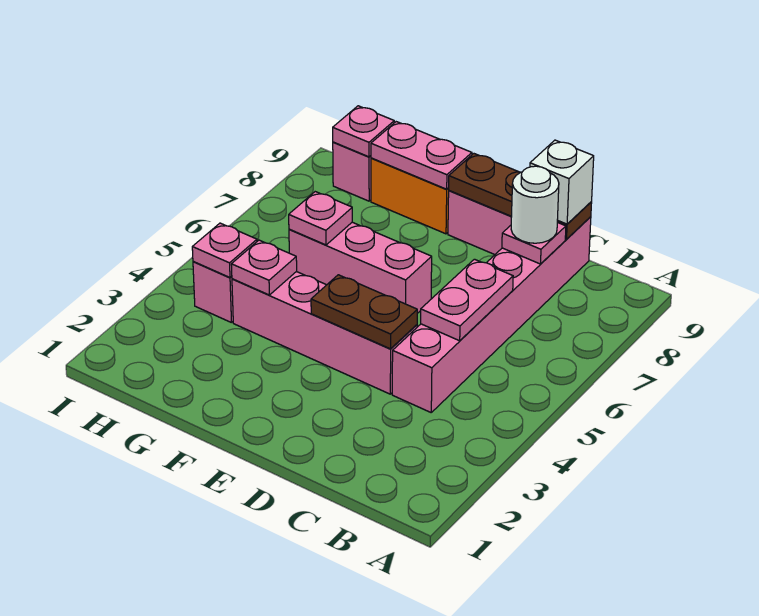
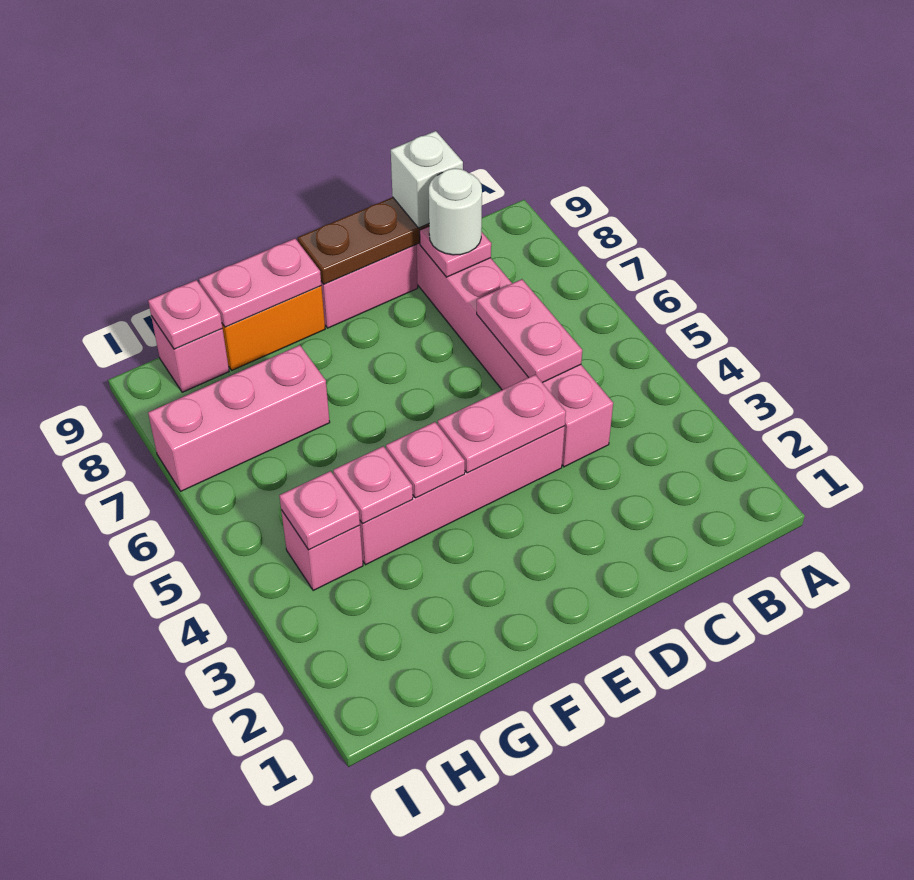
brown 1x2 plate [311,275,417,349] -> pink 1x2 plate [438,375,566,473]
pink 1x3 brick [289,222,432,313] -> pink 1x3 brick moved to [148,345,330,491]
pink 1x1 plate [289,192,352,245] -> pink 1x1 plate moved to [386,422,465,498]

